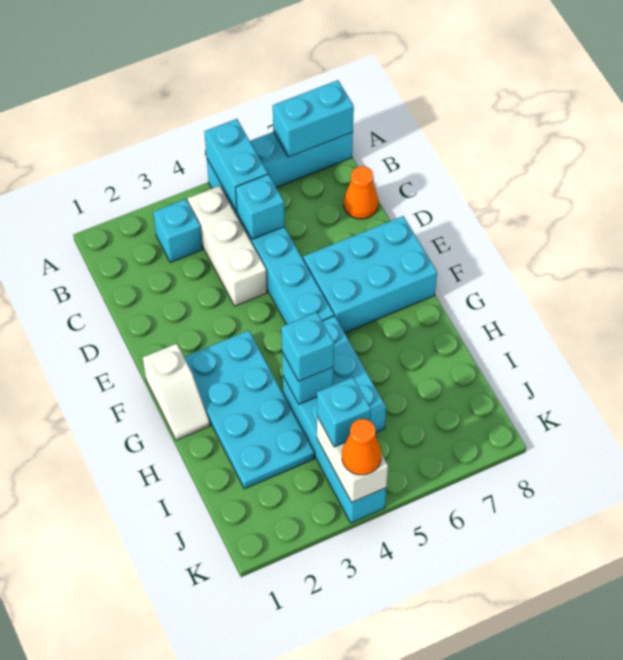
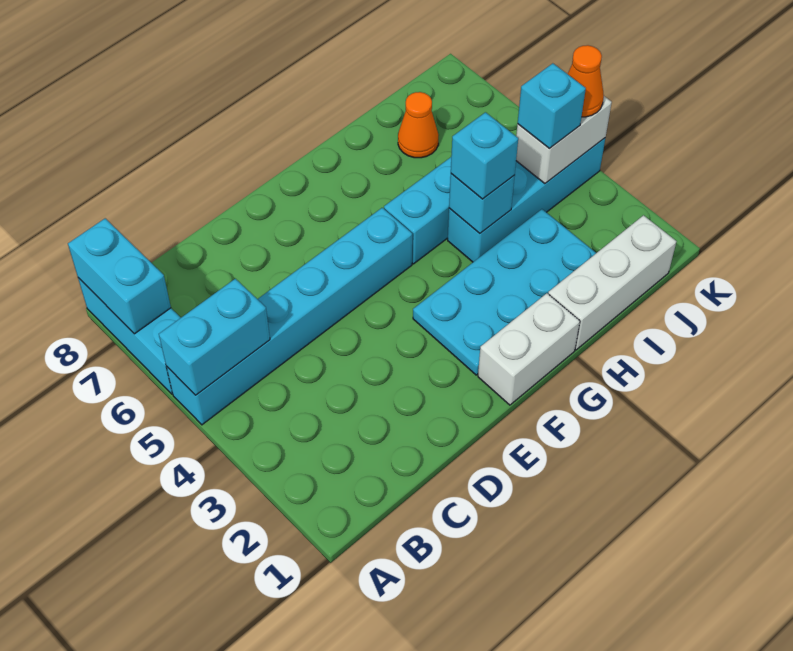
cyan 1x1 brick [153,199,202,263] -> none
white 1x3 brick [187,186,267,306] -> white 1x3 brick moved to [548,215,676,350]
cyan 1x1 brick [236,174,285,239] -> none
orange 1x1 cone [344,166,378,219] -> orange 1x1 cone moved to [398,92,439,158]
cyan 2x3 brick [303,216,437,333] -> none
white 1x2 slope [143,344,210,440] -> white 1x2 brick [478,293,580,405]

